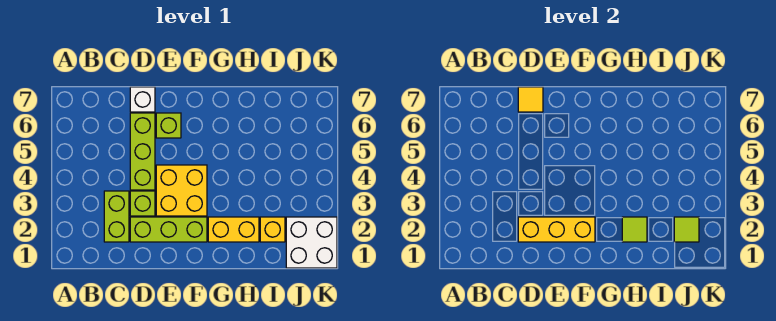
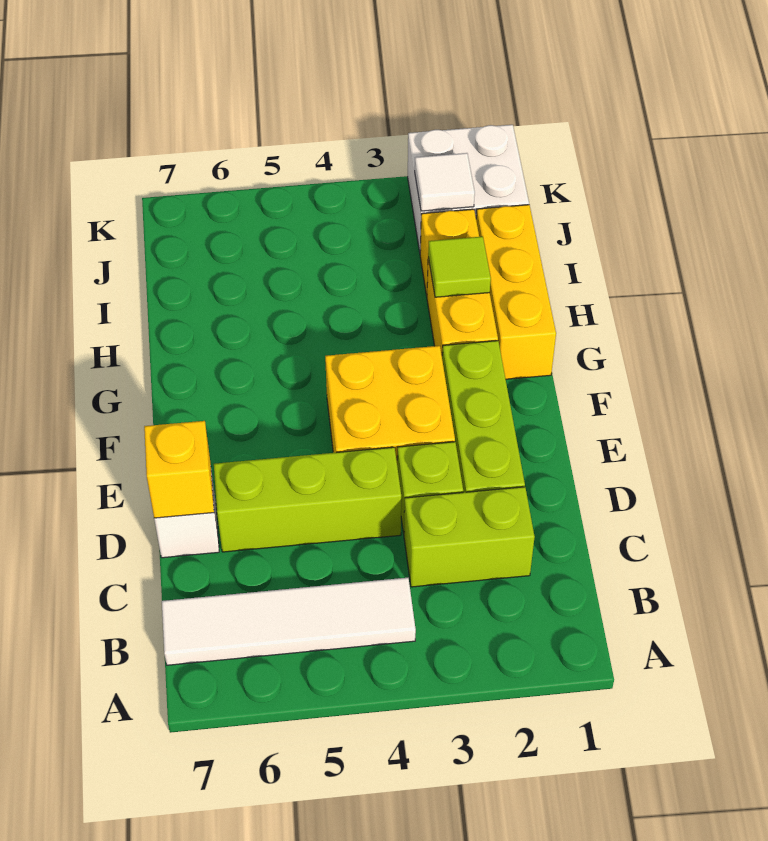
none -> white 1x4 tile [162,578,416,665]
yellow 1x3 brick [518,217,595,242] -> yellow 1x3 brick moved to [476,205,556,379]
yellow 1x1 tile [518,87,543,112] -> yellow 1x1 brick [144,421,214,518]
lime 1x1 brick [156,113,181,138] -> none
lime 1x1 tile [674,217,699,242] -> white 1x1 tile [415,153,475,211]

